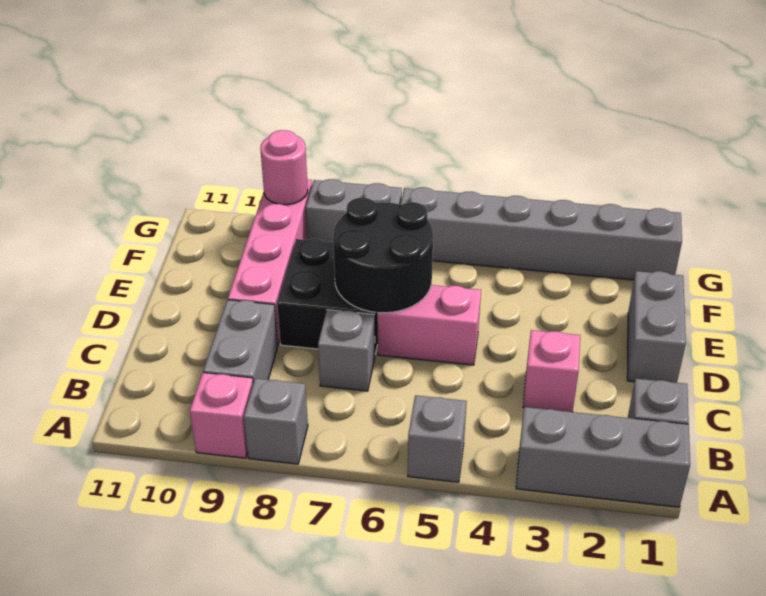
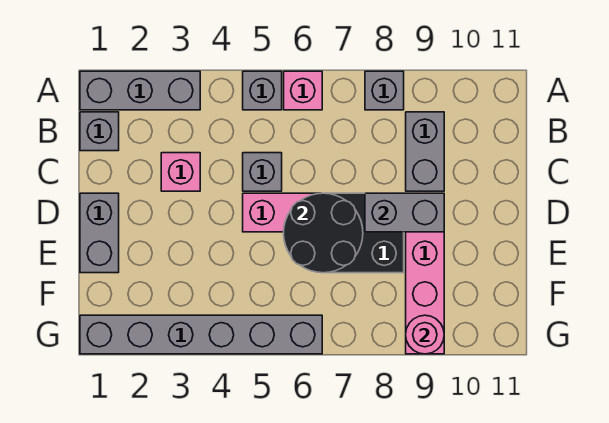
pink 1x1 brick [190,373,253,458] -> pink 1x1 brick moved to [284,71,322,110]
grey 1x1 brick [318,310,375,391] -> grey 1x1 brick moved to [243,153,282,191]
grey 1x2 brick [306,179,402,242] -> grey 1x2 brick moved to [365,193,444,232]

